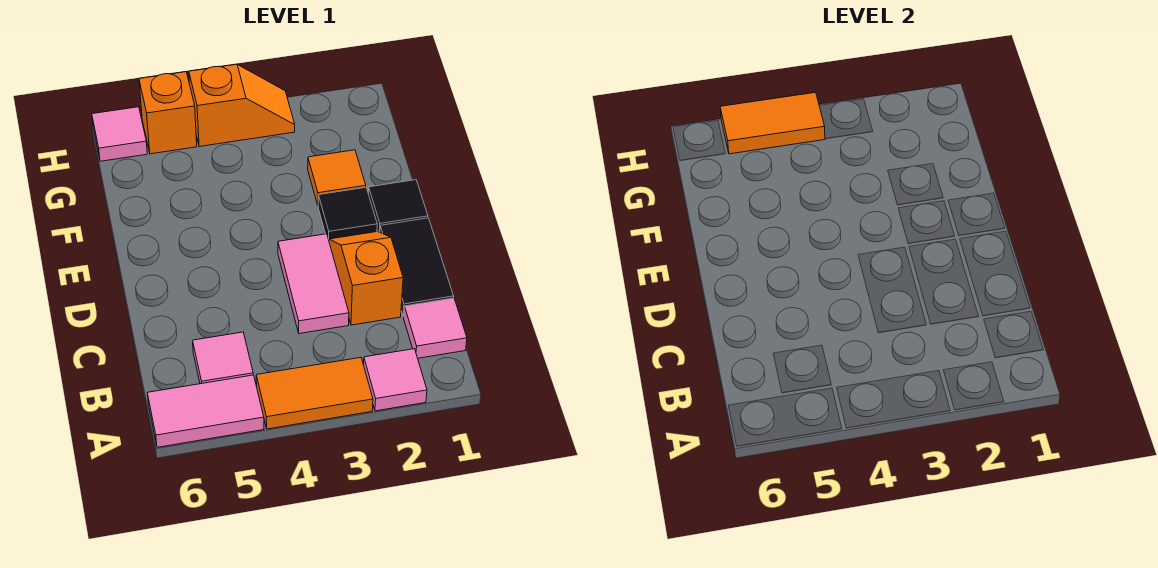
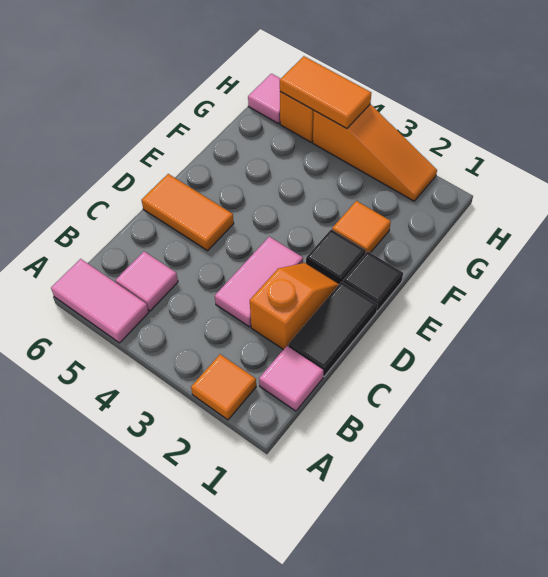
pink 1x1 tile [364,349,427,411] -> orange 1x1 tile [191,354,256,420]
orange 1x2 tile [256,358,373,429] -> orange 1x2 tile moved to [142,174,234,251]
orange 1x2 slope [189,64,295,147] -> orange 1x3 slope [313,104,437,201]

